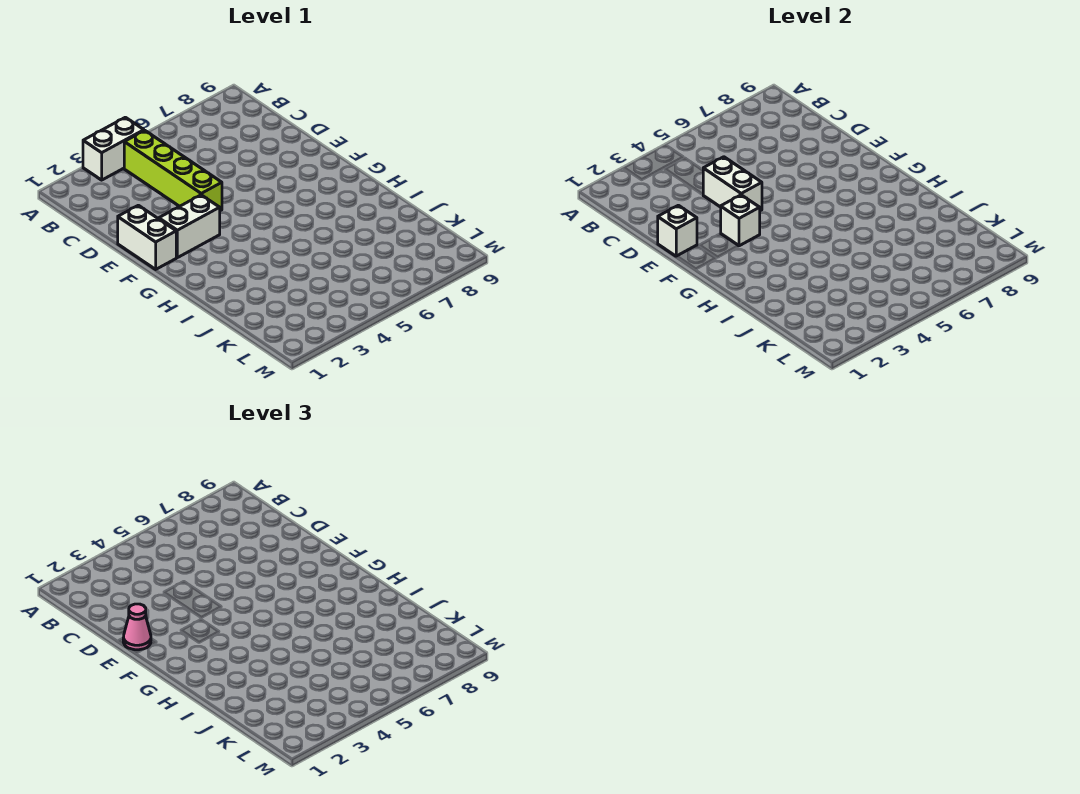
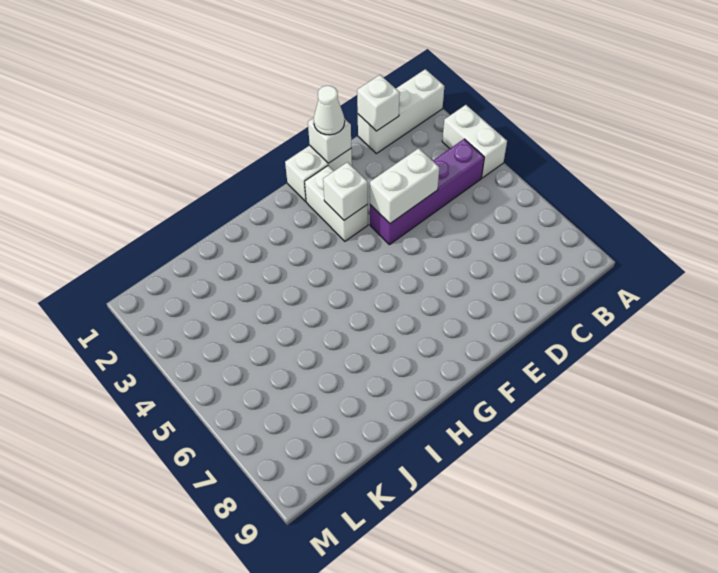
none -> white 1x3 brick [358,69,444,153]
lime 1x4 brick [124,131,222,211] -> purple 1x4 brick [370,139,484,245]
none -> white 1x1 brick [357,75,400,131]
pink 1x1 cone [123,604,151,650] -> white 1x1 cone [314,86,345,135]

